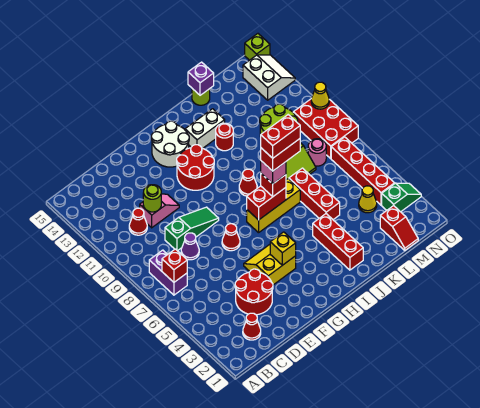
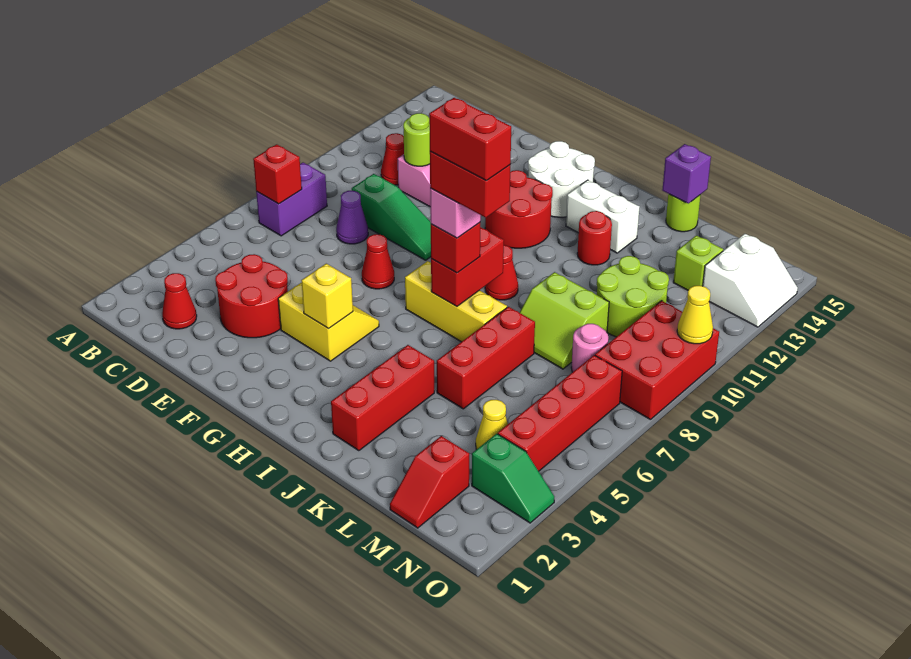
red 1x2 brick [247,186,286,220] -> red 1x2 brick turned to [431,227,504,306]
lime 1x1 brick [245,34,270,60] -> lime 1x1 brick moved to [673,235,723,290]

